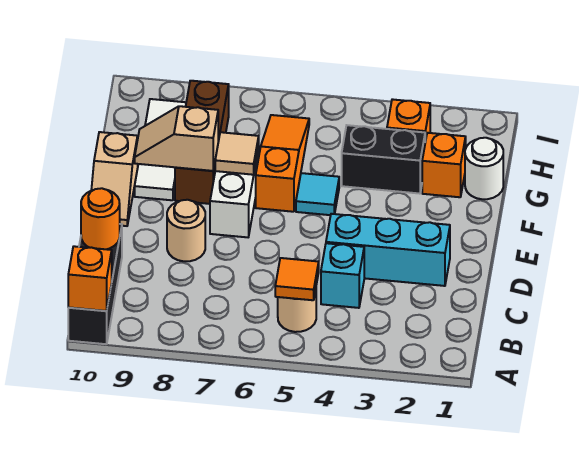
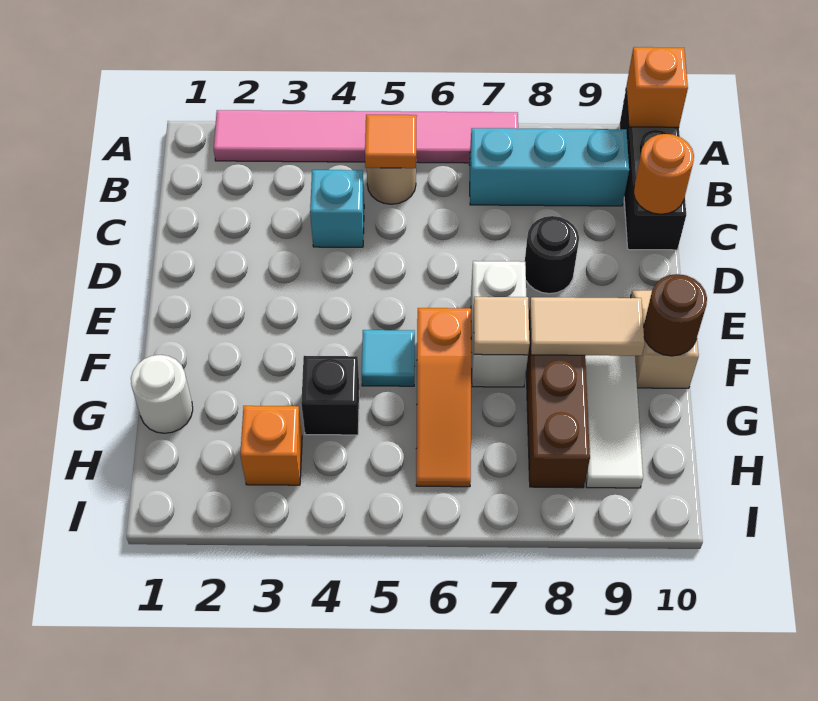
none -> pink 1x6 tile [214,110,518,163]
cyan 1x3 brick [326,214,450,286] -> cyan 1x3 brick moved to [470,128,629,206]
tan 1x1 round brick [167,200,205,261] -> black 1x1 round brick [525,216,579,294]
tan 1x2 slope [135,106,218,171] -> tan 1x2 tile [529,297,645,356]
none -> brown 1x1 round brick [644,274,707,356]
orange 1x1 brick [422,133,466,197] -> none
black 1x2 brick [342,125,425,194] -> black 1x1 brick [301,356,359,435]

